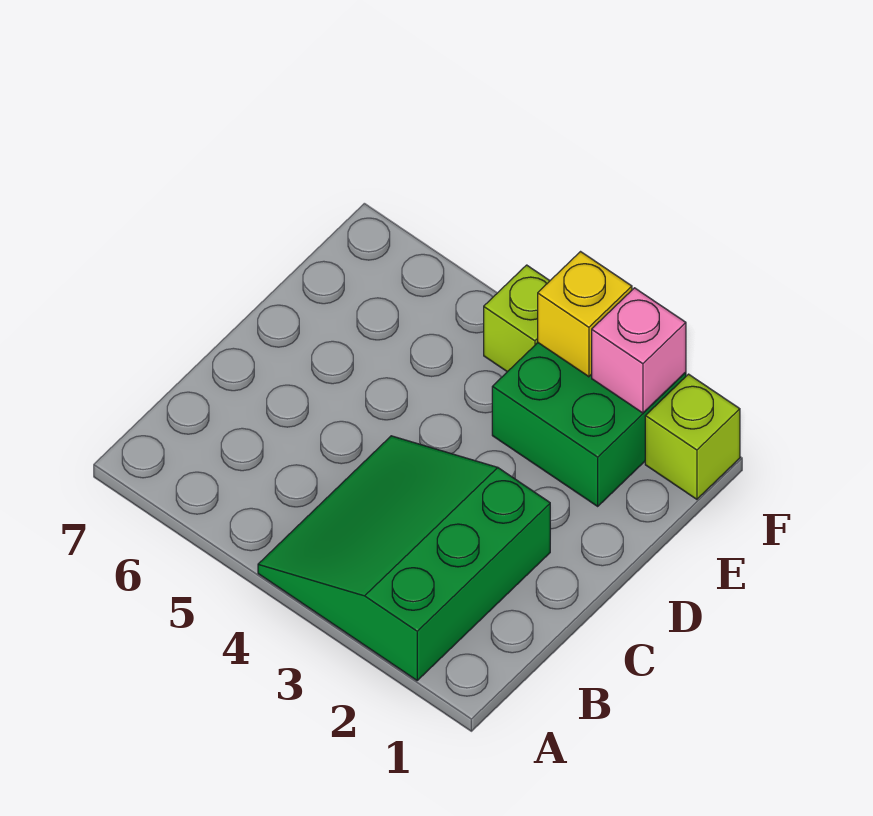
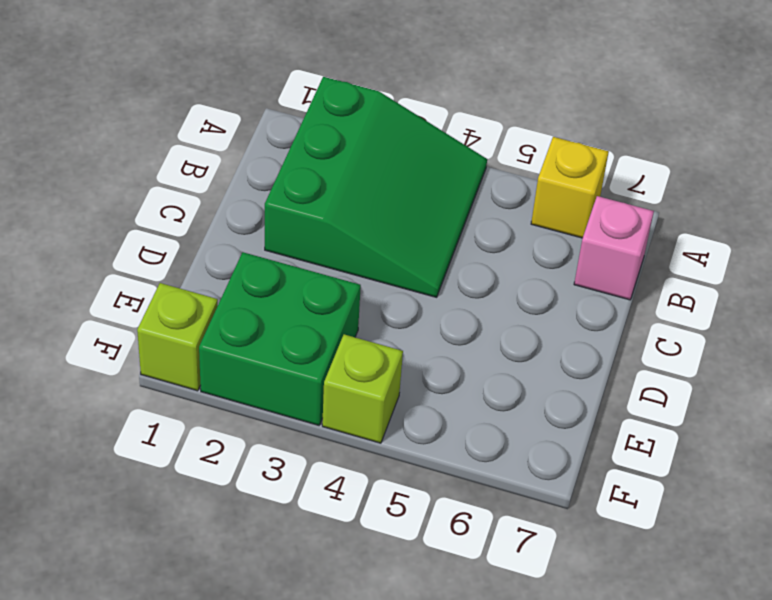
pink 1x1 brick [592,288,686,413] -> pink 1x1 brick moved to [574,196,654,300]
yellow 1x1 brick [538,252,632,377] -> yellow 1x1 brick moved to [531,137,609,238]

